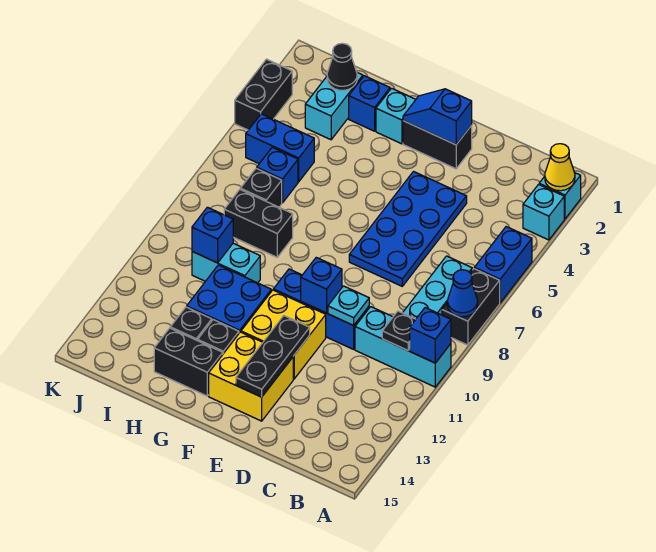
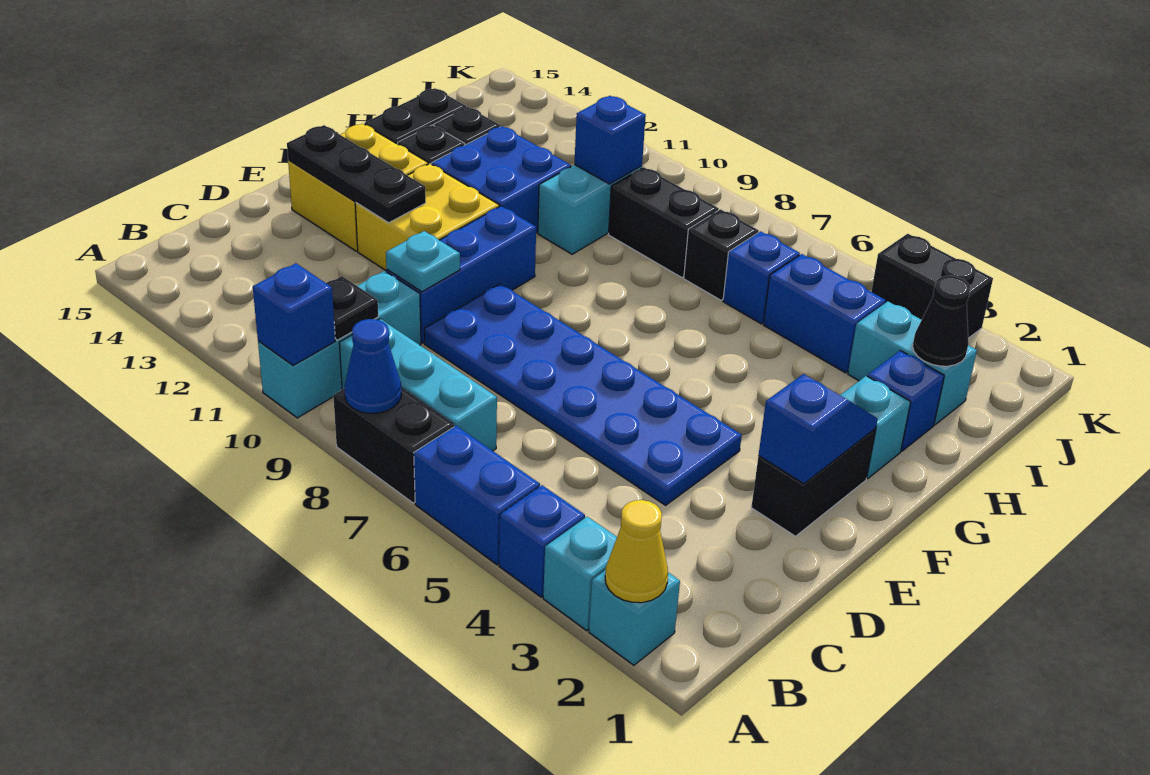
blue 2x4 plate [349,172,467,286] -> blue 2x6 plate [424,284,742,505]
blue 1x1 brick [301,257,342,313] -> blue 1x1 brick moved to [499,485,585,597]
black 1x2 brick [224,190,293,257] -> black 1x2 brick turned to [608,167,719,278]
blue 1x2 brick [246,114,314,182] -> blue 1x2 brick turned to [763,254,886,373]

